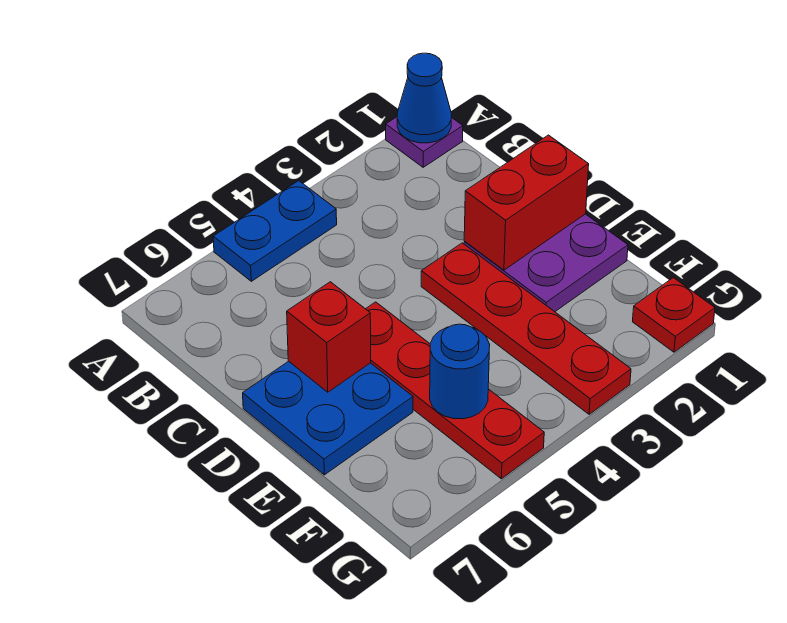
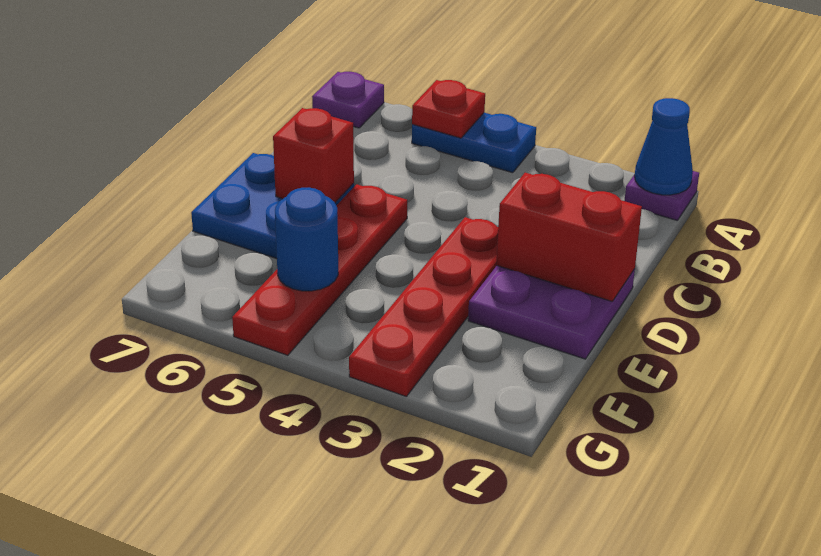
none -> purple 1x1 plate [312,72,384,128]
red 1x1 plate [633,278,715,352] -> red 1x1 plate moved to [412,80,485,138]

